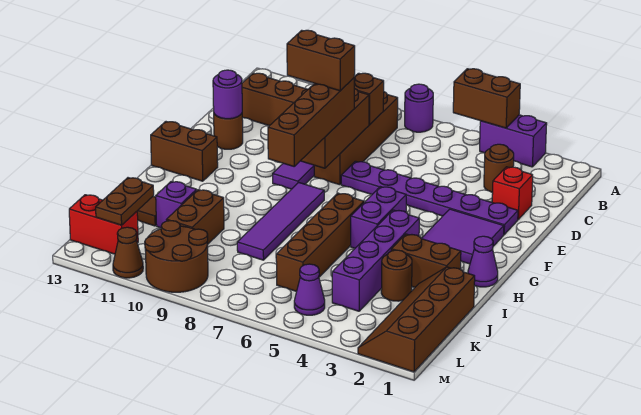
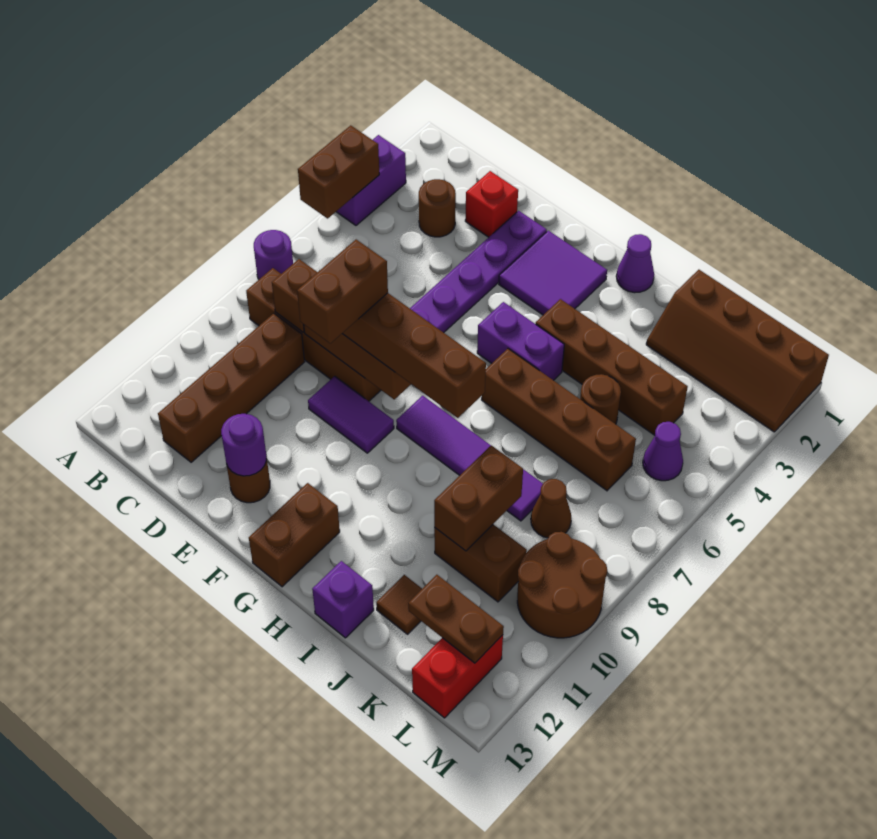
purple 1x4 brick [332,210,419,311] -> brown 1x4 brick [536,299,688,435]
brown 1x2 brick [391,234,461,287] -> brown 1x2 brick moved to [434,445,523,551]
brown 1x1 round brick [381,250,412,301] -> brown 1x1 round brick moved to [580,374,621,424]
purple 1x1 brick [156,181,197,228] -> purple 1x1 brick moved to [312,561,374,638]
brown 1x1 cone [113,227,143,278] -> brown 1x1 cone moved to [531,479,571,538]

